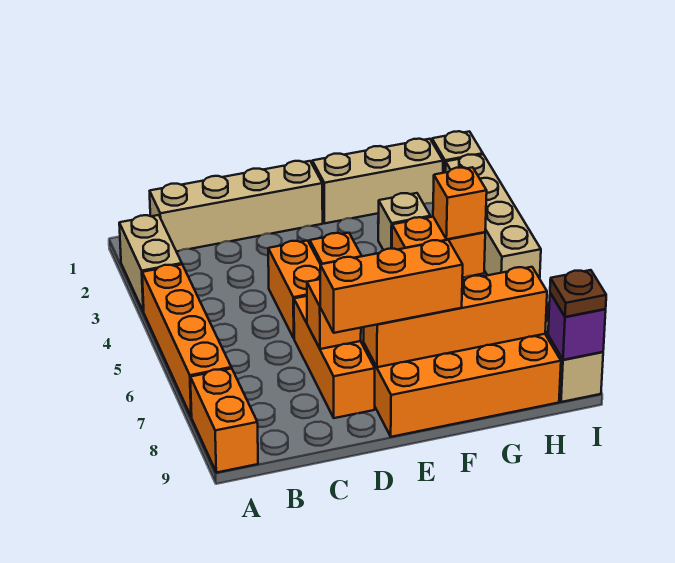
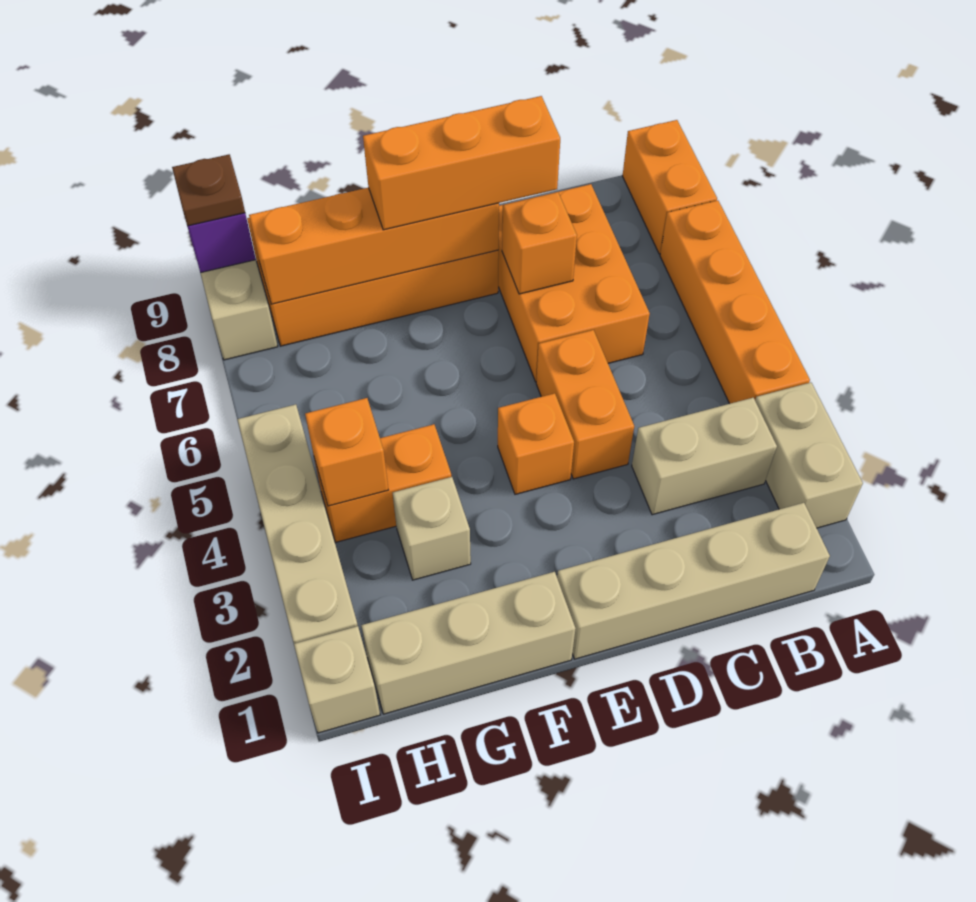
none -> tan 1x2 brick [632,398,777,515]
orange 1x3 brick [294,296,375,418] -> orange 2x3 brick [498,184,650,382]

